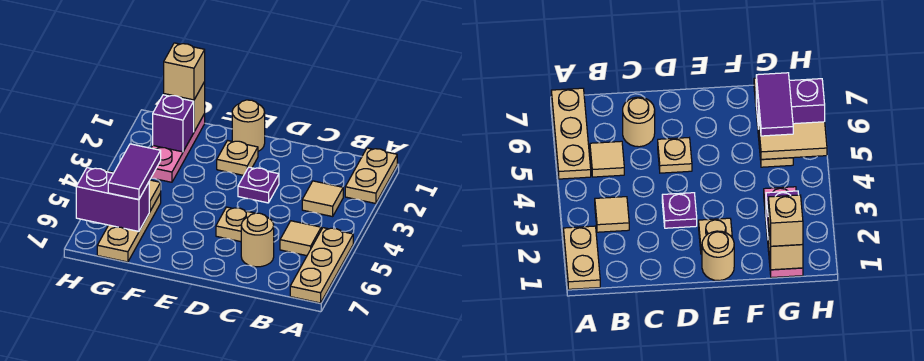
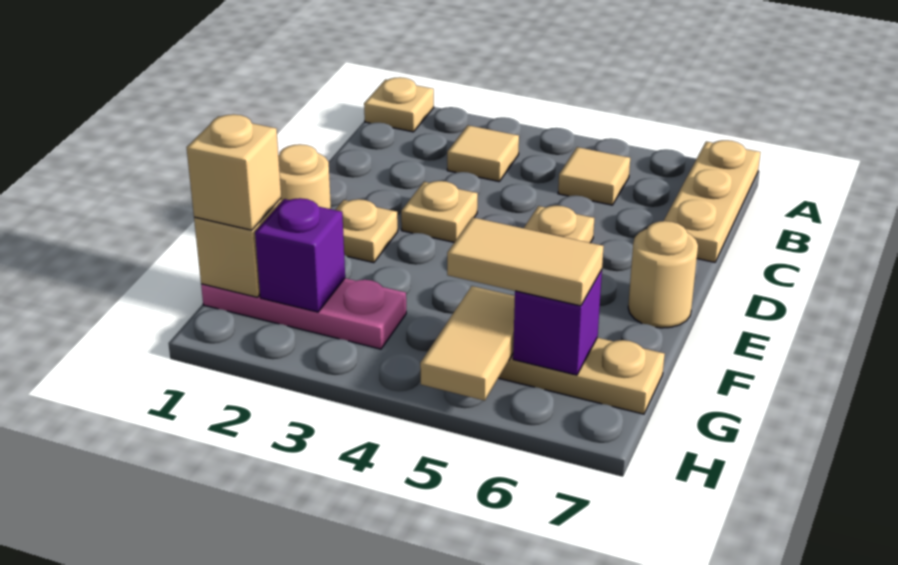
tan 1x2 plate [345,148,397,204] -> tan 1x1 plate [364,77,434,132]
tan 1x3 plate [290,228,353,303] -> tan 1x3 plate turned to [664,140,760,262]
tan 1x1 round brick [241,213,274,267] -> tan 1x1 round brick moved to [628,221,698,328]
purple 1x1 plate [238,167,279,203] -> tan 1x1 plate [401,181,478,242]
purple 1x2 tile [108,144,161,200] -> tan 1x2 tile [447,217,604,306]
purple 1x2 brick [76,168,149,231] -> purple 1x1 brick [513,270,602,375]

